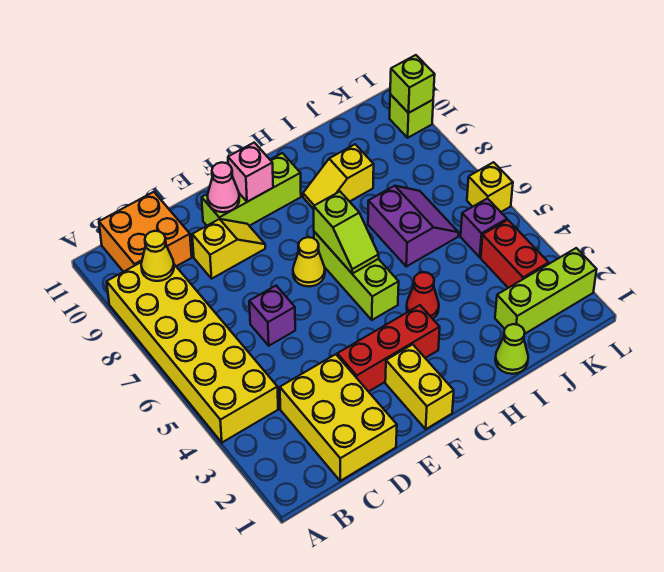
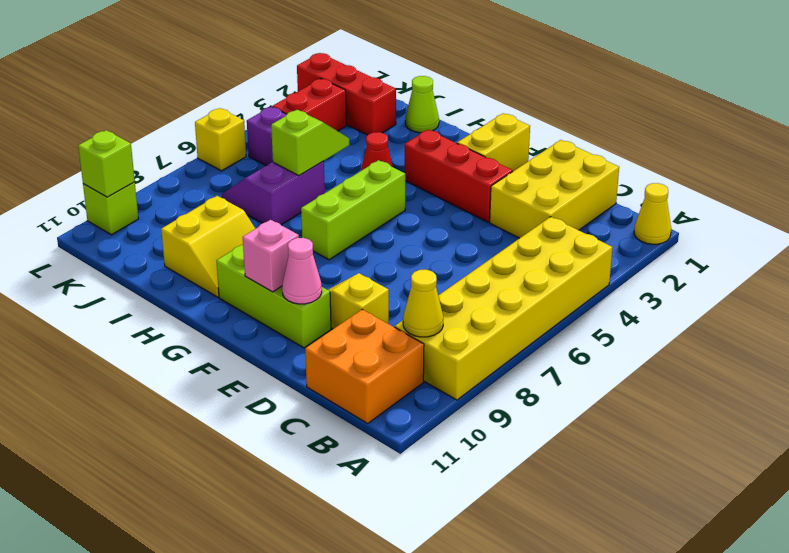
purple 1x1 brick [249,286,295,346] -> none
yellow 1x1 cone [293,237,325,287] -> yellow 1x1 cone moved to [634,183,671,244]
lime 1x2 slope [314,192,379,274] -> lime 1x2 slope moved to [271,110,349,175]
yellow 1x2 slope [303,144,374,209] -> yellow 2x2 slope [161,196,255,297]
lime 1x3 brick [495,248,597,334] -> red 1x3 brick [297,53,396,135]

